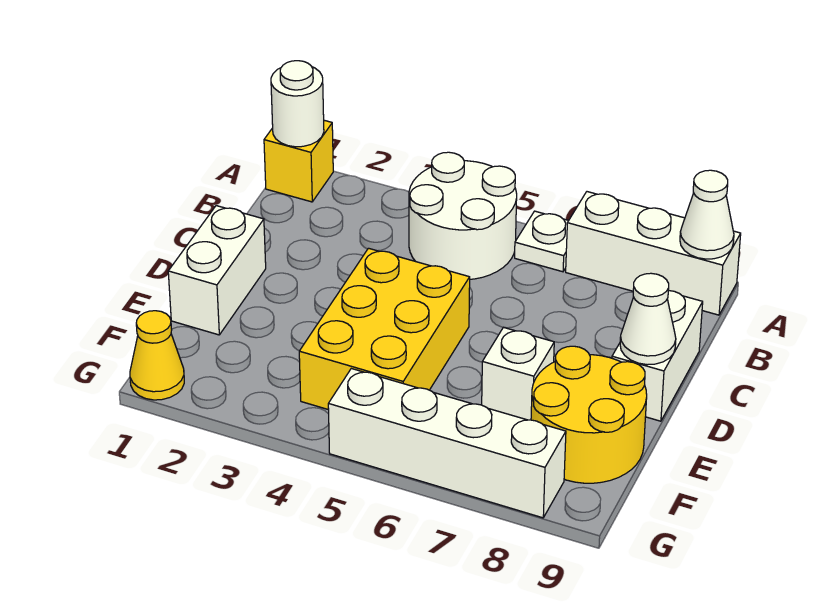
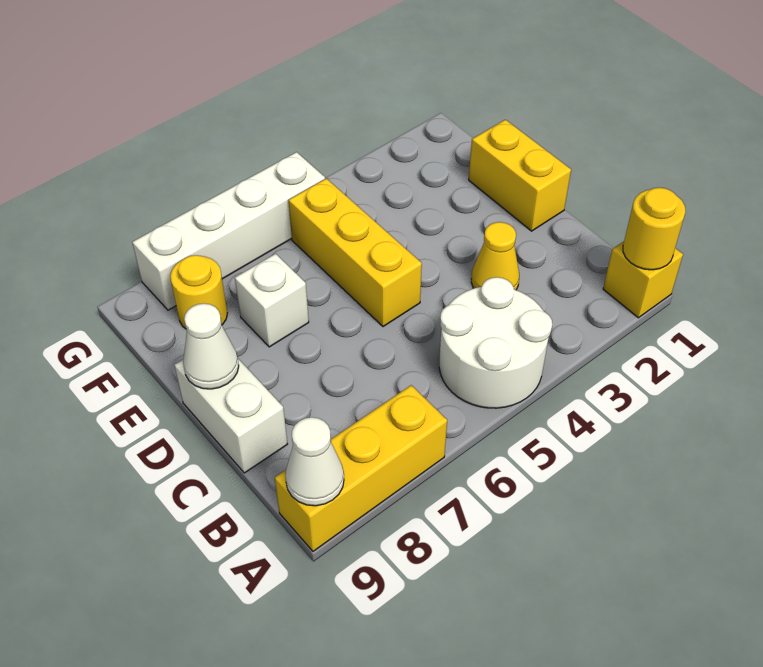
white 1x1 round brick [271,61,324,147] -> yellow 1x1 round brick [623,187,686,270]
white 1x1 plate [515,211,569,272] -> none
white 1x3 brick [566,192,741,315] -> yellow 1x3 brick [275,385,447,551]
white 1x2 brick [168,206,266,335] -> yellow 1x2 brick [469,120,571,231]
yellow 2x3 brick [299,248,470,410] -> yellow 1x3 brick [289,178,422,327]
yellow 2x2 round brick [531,346,647,483] -> yellow 1x1 round brick [170,255,228,329]
yellow 1x1 cone [130,311,184,400] -> yellow 1x1 cone moved to [471,222,519,290]

